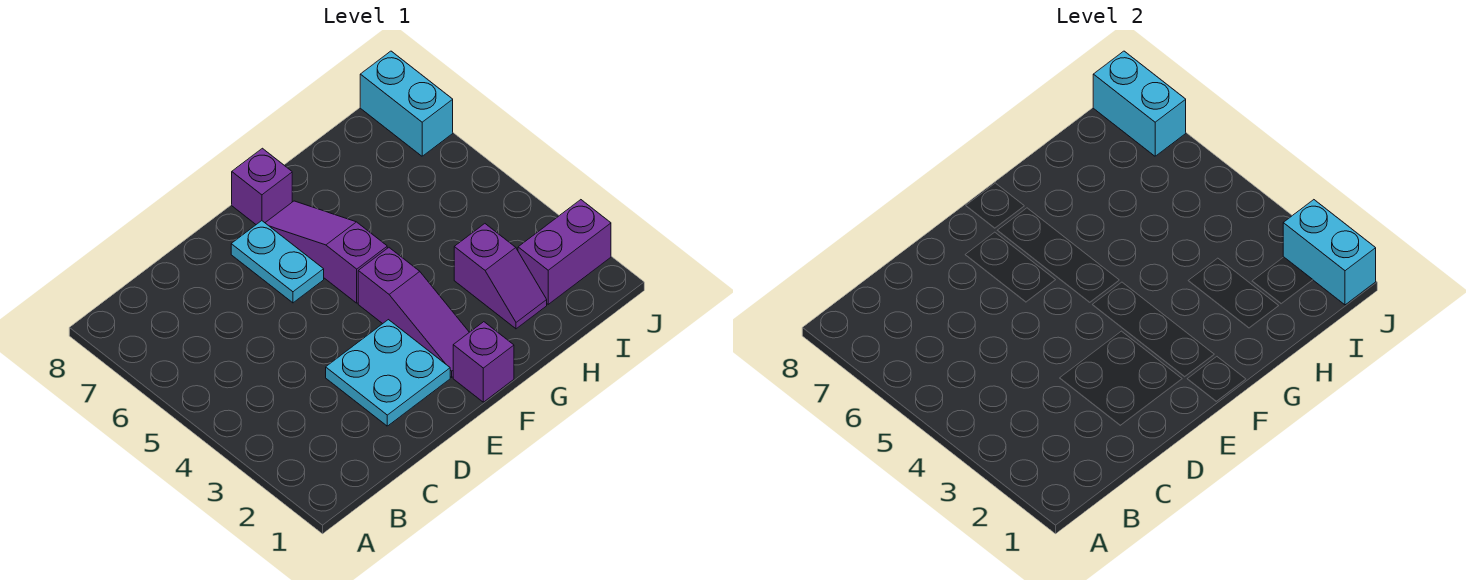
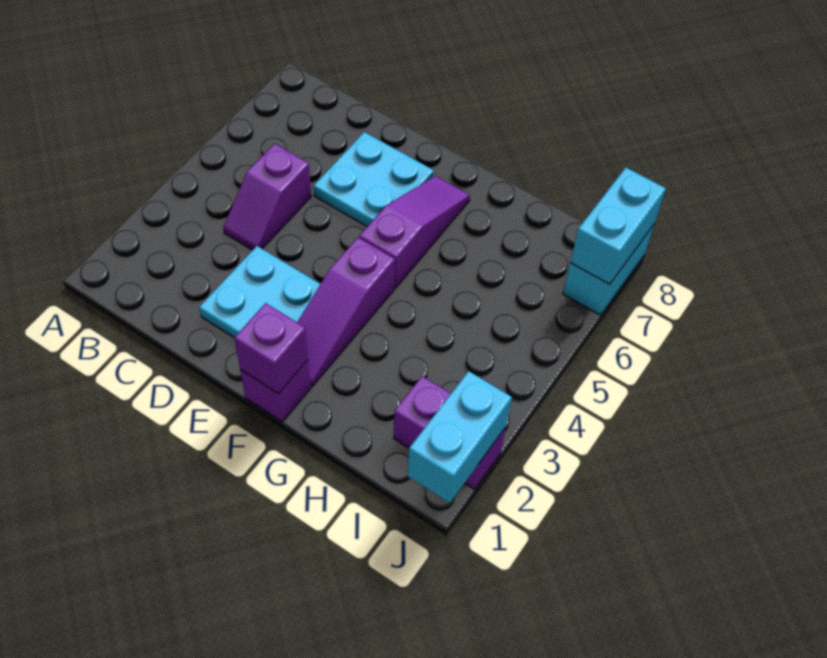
cyan 1x2 plate [231,221,324,303] -> cyan 2x2 plate [314,132,434,226]
purple 1x1 brick [232,148,292,224] -> purple 1x1 brick moved to [234,303,308,394]
purple 1x2 slope [454,224,547,329] -> purple 1x2 slope moved to [223,144,311,250]

